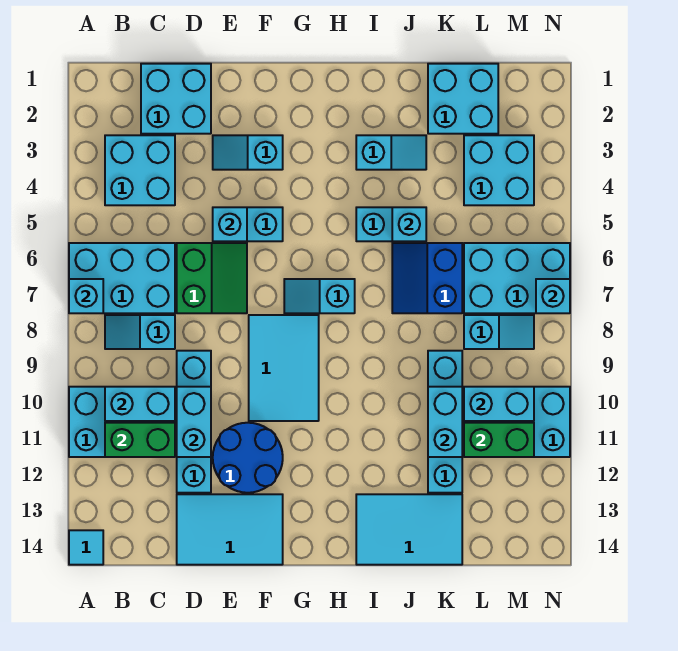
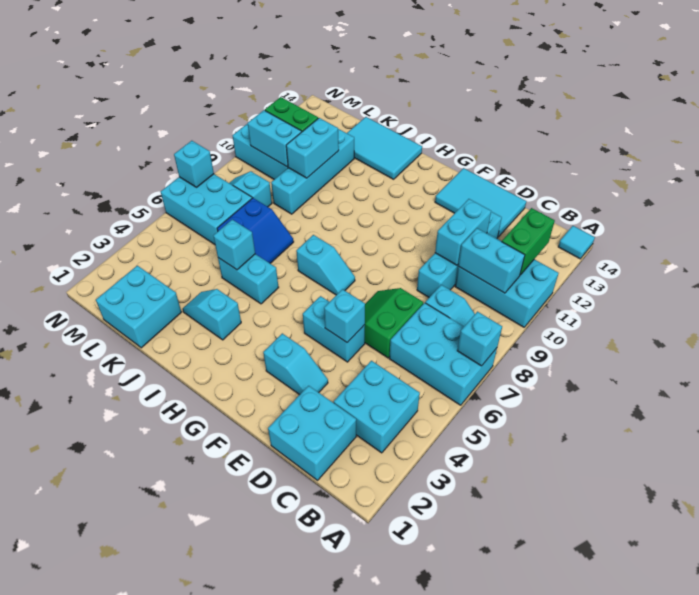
green 1x2 brick [105,423,175,457] -> green 1x2 brick turned to [502,208,555,275]
blue 2x2 round brick [213,423,283,493] -> none
cyan 2x3 tile [249,315,319,421] -> none
cyan 2x2 brick [464,135,534,205] -> none

